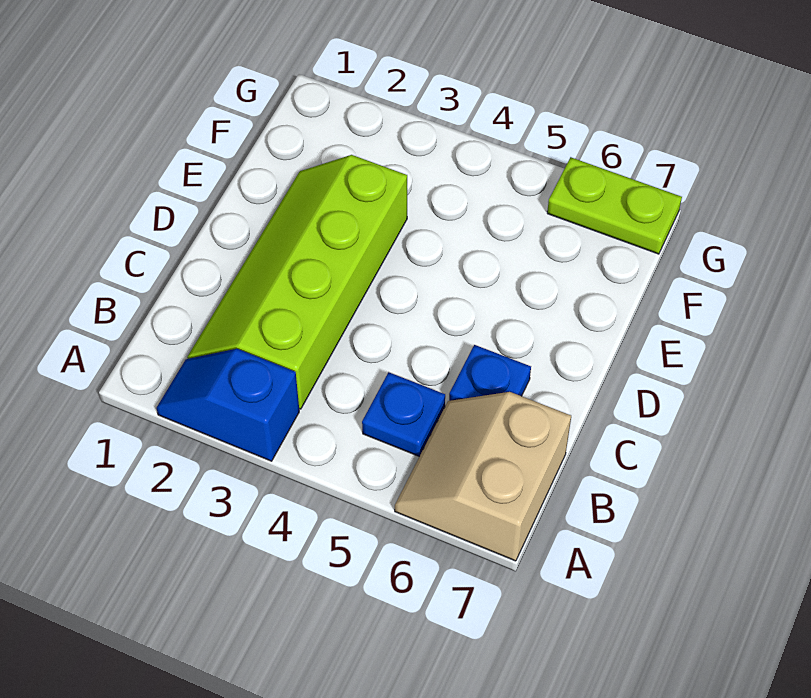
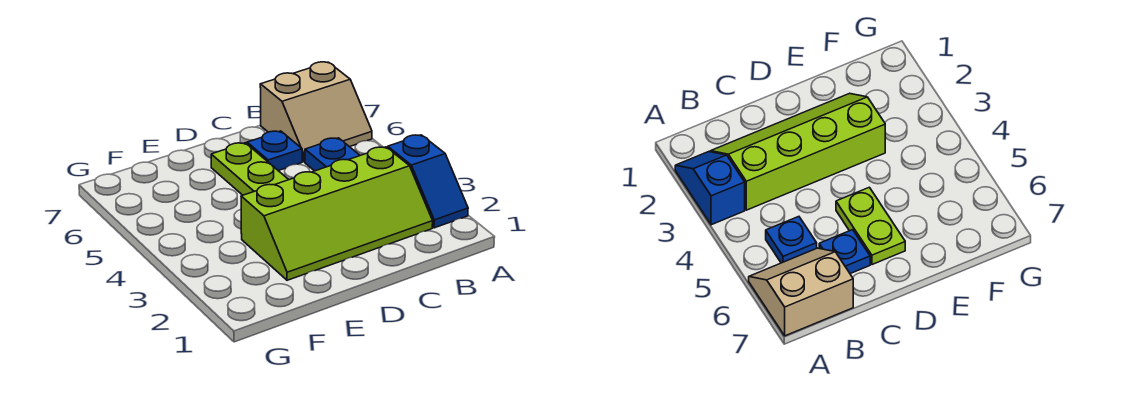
lime 1x2 plate [547,157,682,254] -> lime 1x2 plate moved to [211,143,289,195]

